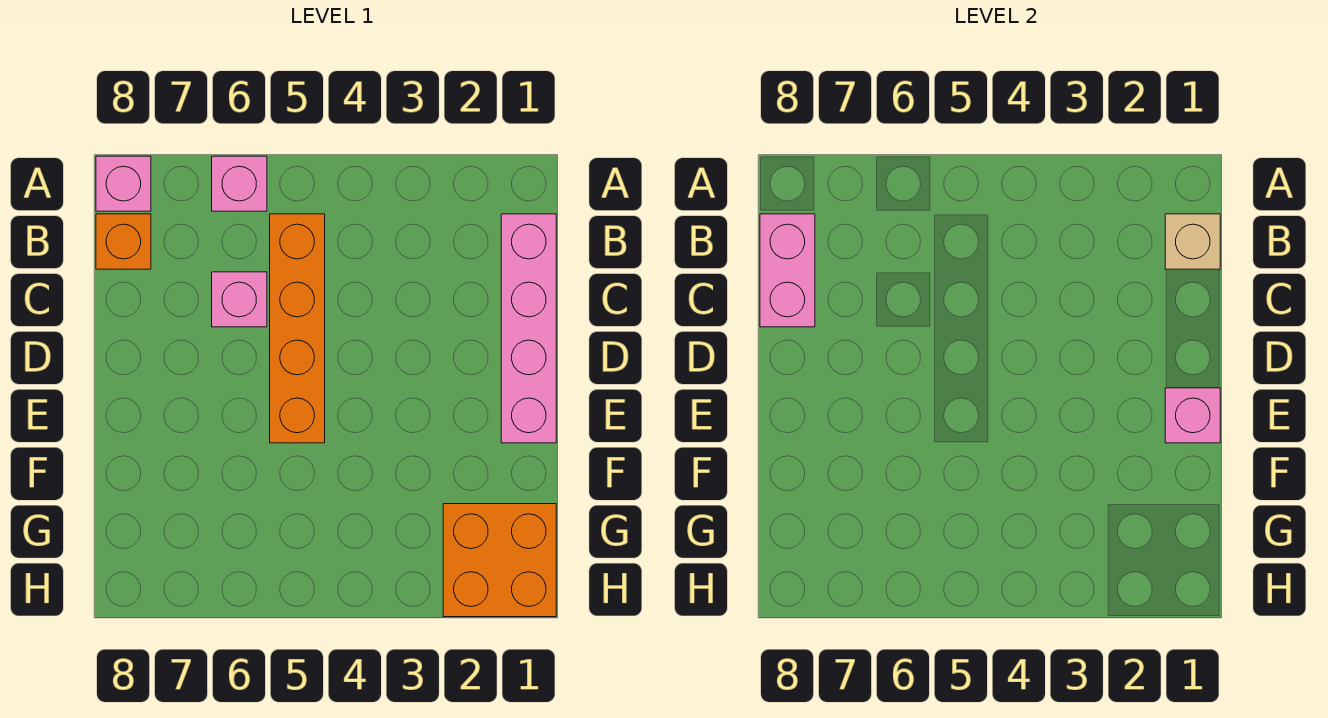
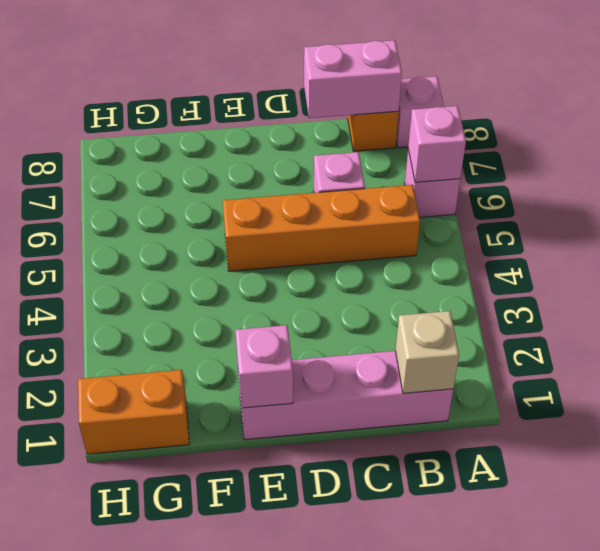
none -> pink 1x1 brick [408,106,466,182]
orange 2x2 brick [443,504,556,617] -> orange 1x2 brick [78,370,189,454]

